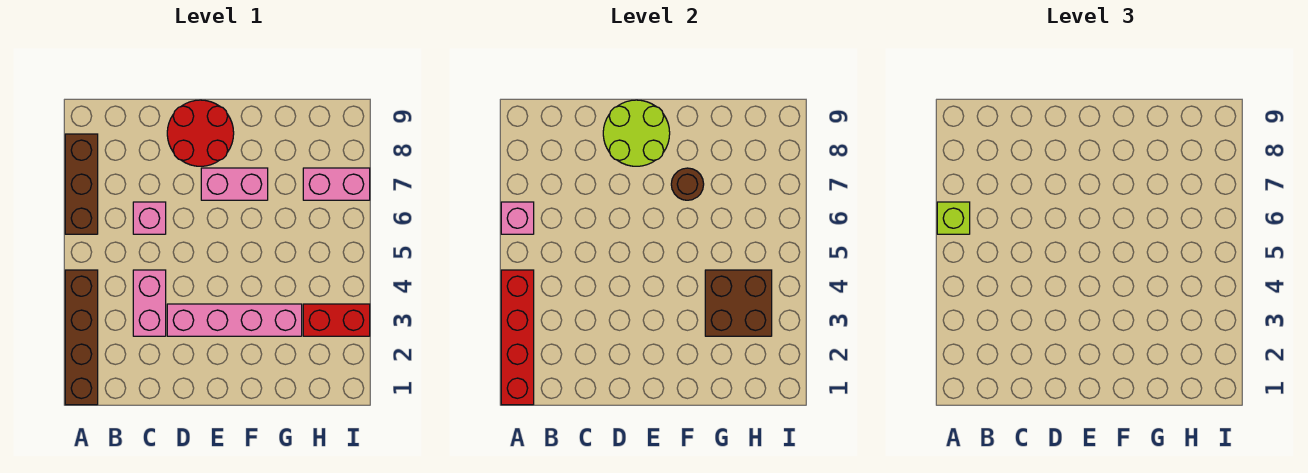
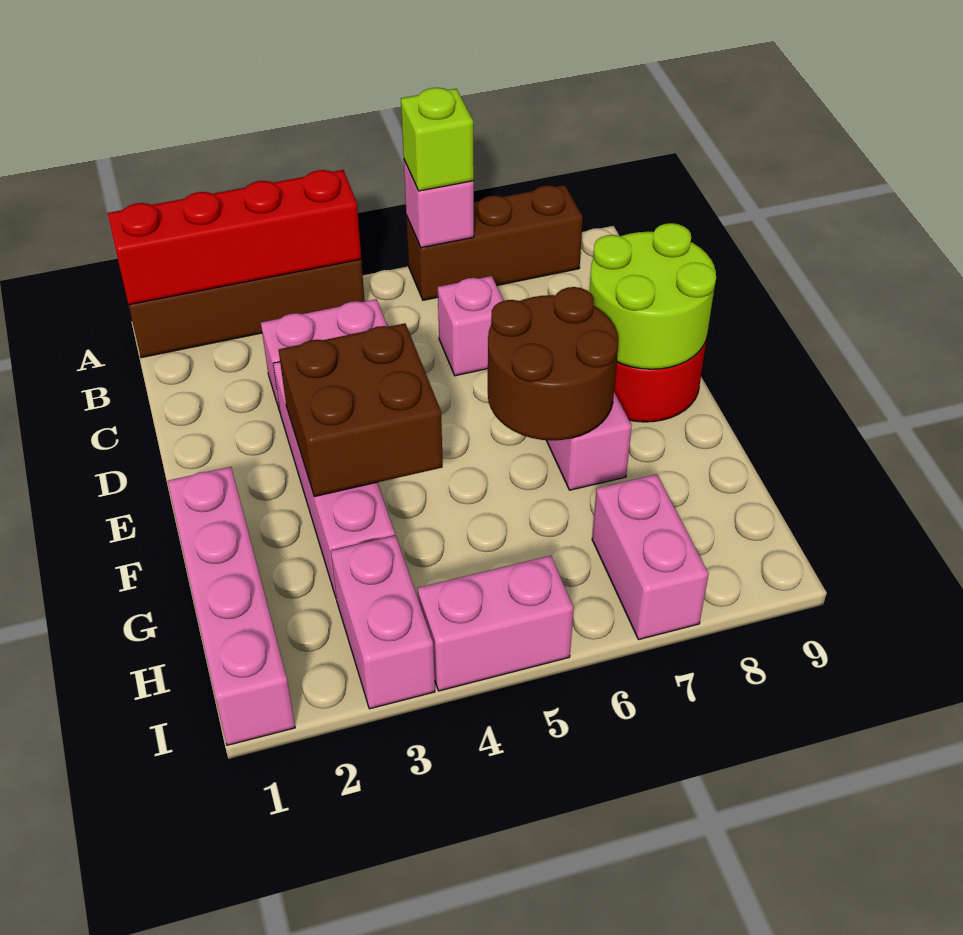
none -> pink 1x4 brick [168,467,295,745]
brown 1x1 round brick [671,168,704,200] -> brown 2x2 round brick [488,287,619,440]
brown 2x2 brick [705,270,772,336] -> brown 2x2 brick moved to [279,323,443,497]
red 1x2 brick [303,304,370,336] -> pink 1x2 brick [331,536,435,709]
none -> pink 1x2 brick [418,556,574,691]

